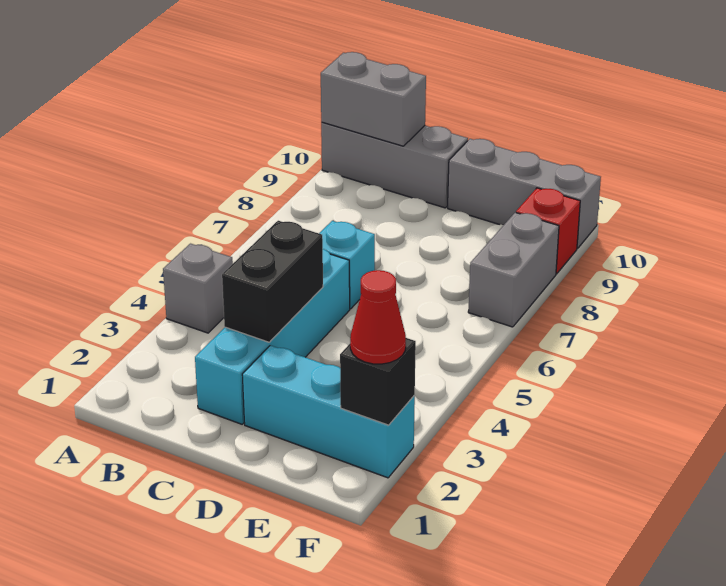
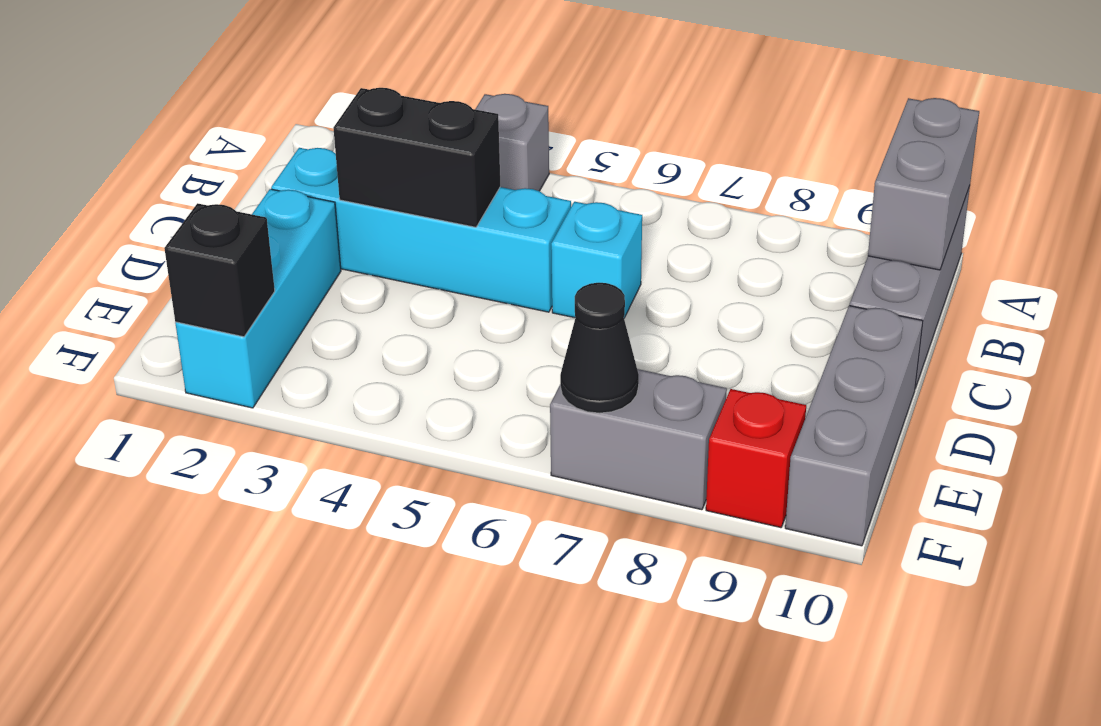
red 1x1 cone [350,270,406,364] -> none
none -> black 1x1 cone [560,283,639,413]

